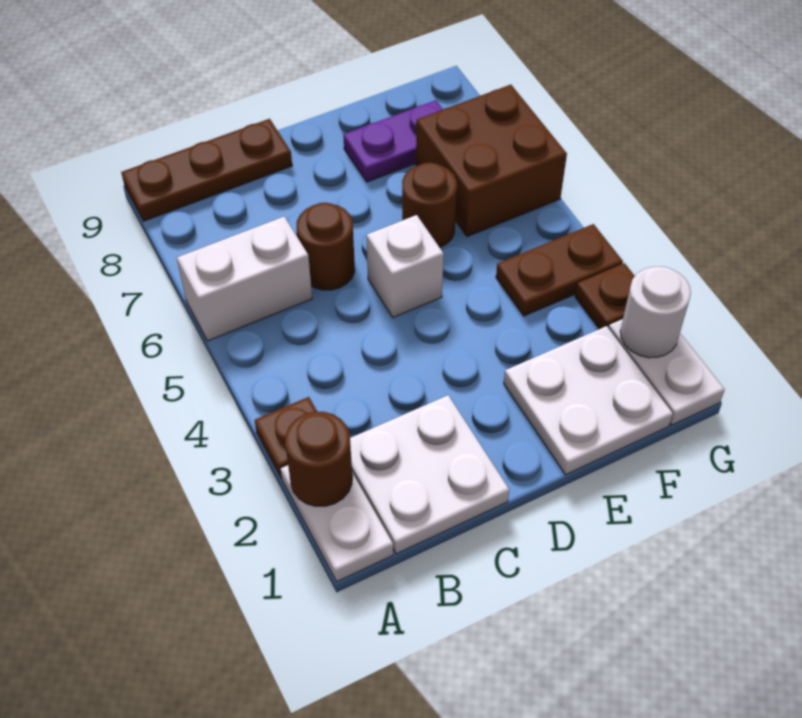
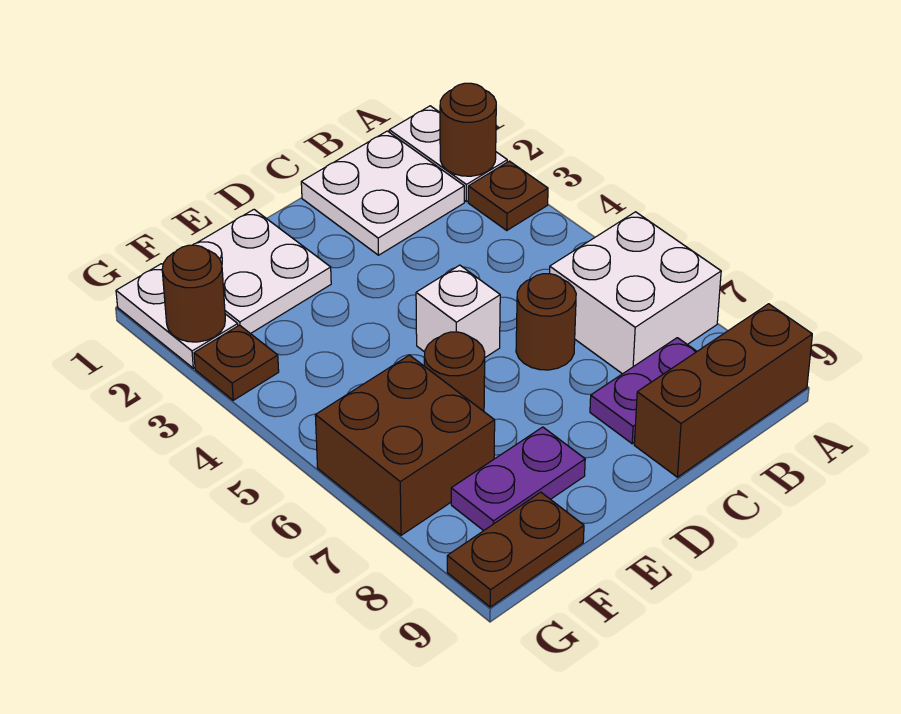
white 1x2 brick [177,217,312,341] -> white 2x2 brick [549,212,721,374]
brown 1x3 plate [121,119,292,221] -> brown 1x3 brick [634,304,812,477]
none -> purple 1x2 plate [590,338,697,444]
brown 1x2 plate [496,224,623,316] -> brown 1x2 plate moved to [447,492,584,607]
white 1x1 round brick [620,267,691,358] -> brown 1x1 round brick [162,245,225,342]

